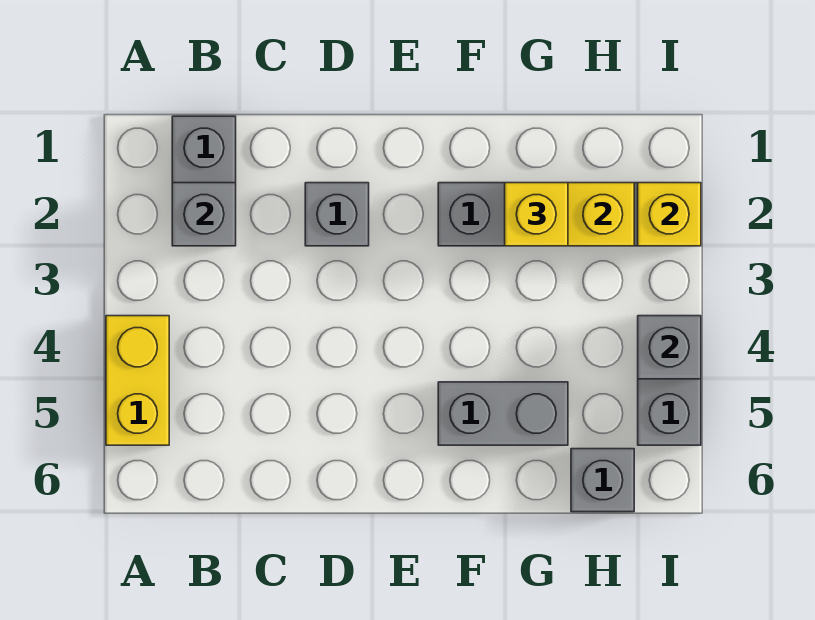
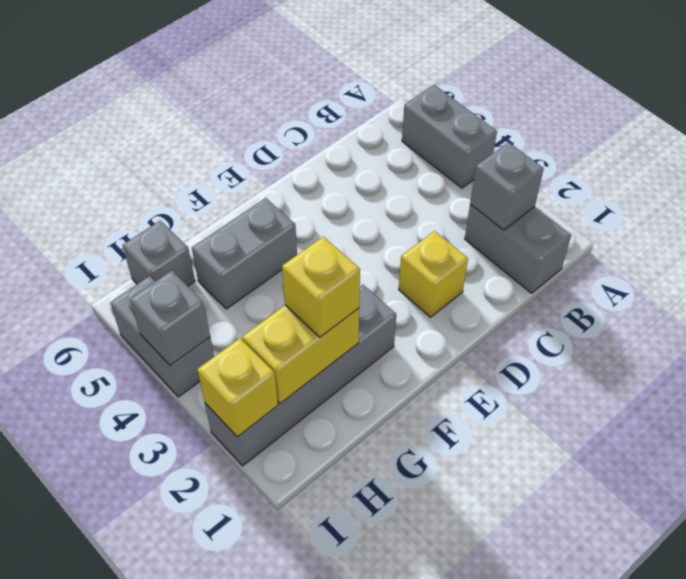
yellow 1x2 brick [106,316,169,445] -> grey 1x2 brick [402,85,497,188]
grey 1x1 brick [305,183,369,246] -> yellow 1x1 brick [399,231,468,317]

